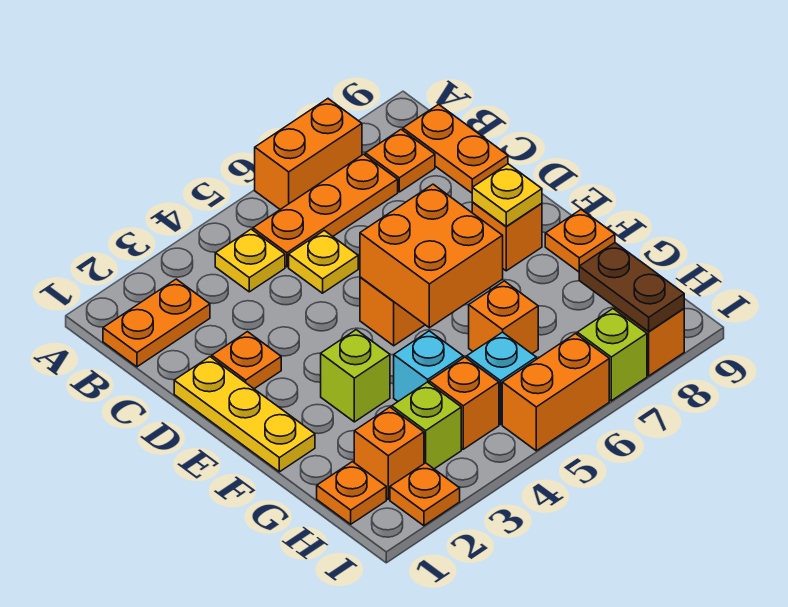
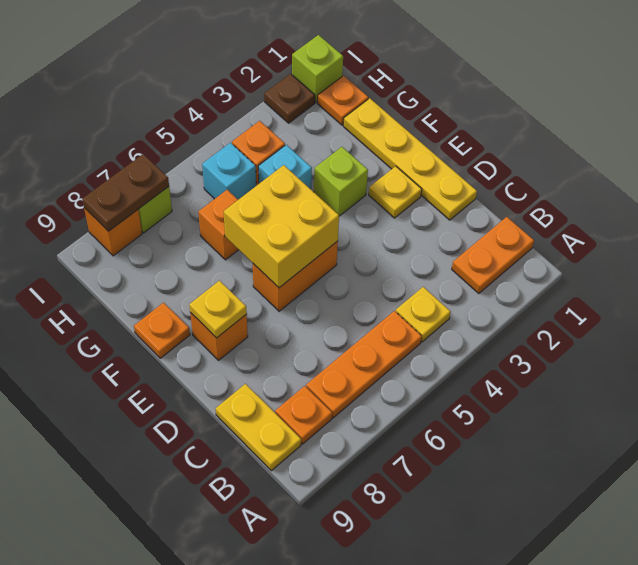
orange 1x2 brick [255,99,362,209] -> none
orange 1x2 plate [403,104,508,193] -> yellow 1x2 plate [216,384,301,471]
yellow 1x1 plate [289,231,358,293] -> yellow 1x1 plate moved to [369,166,422,218]
yellow 1x3 plate [174,357,315,472] -> yellow 1x4 plate [343,98,477,220]
orange 1x1 plate [212,332,281,389] -> none
orange 2x2 brick [360,184,503,328] -> yellow 2x2 brick [224,165,339,288]
orange 1x1 brick [354,407,424,499] -> none
lime 1x1 brick [392,382,461,469] -> lime 1x1 brick moved to [292,35,343,102]
brown 1x2 plate [579,243,684,332] -> brown 1x2 plate turned to [82,154,169,231]
orange 1x1 plate [390,463,460,526] -> brown 1x1 plate [264,74,315,123]
orange 1x2 brick [502,334,609,451] -> none

